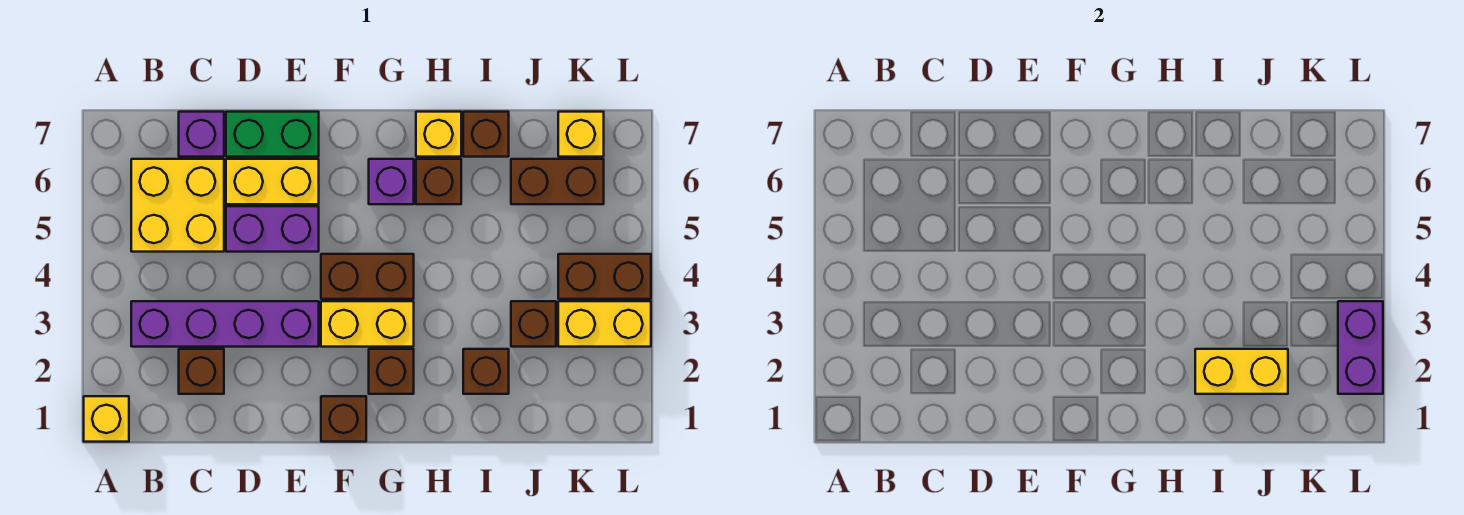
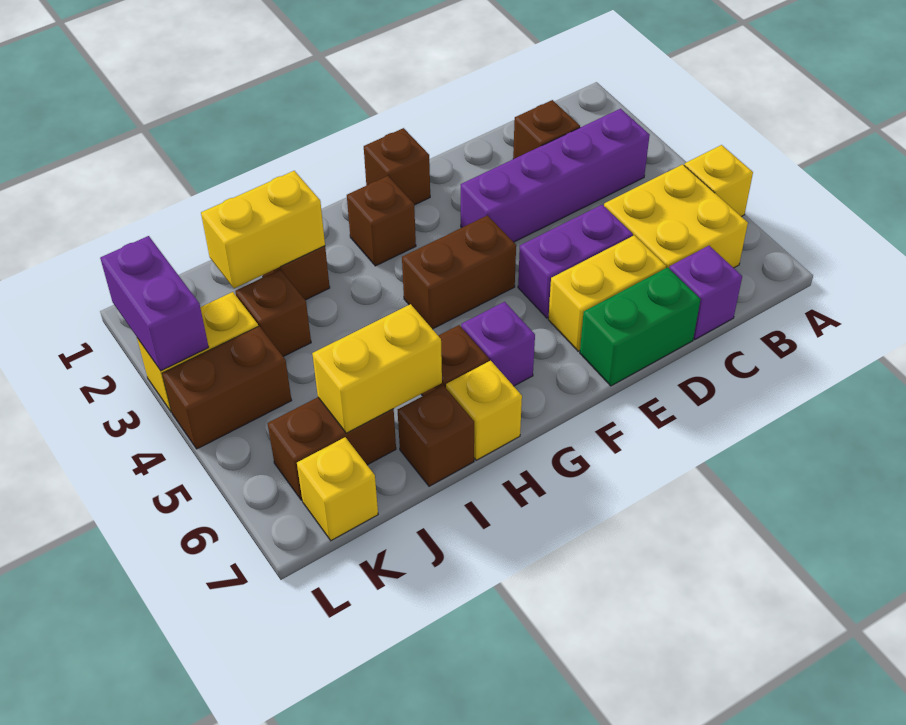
yellow 1x1 brick [84,396,129,442] -> yellow 1x1 brick moved to [684,145,753,217]
yellow 1x2 brick [321,301,414,347] -> yellow 1x2 brick moved to [312,304,442,433]

